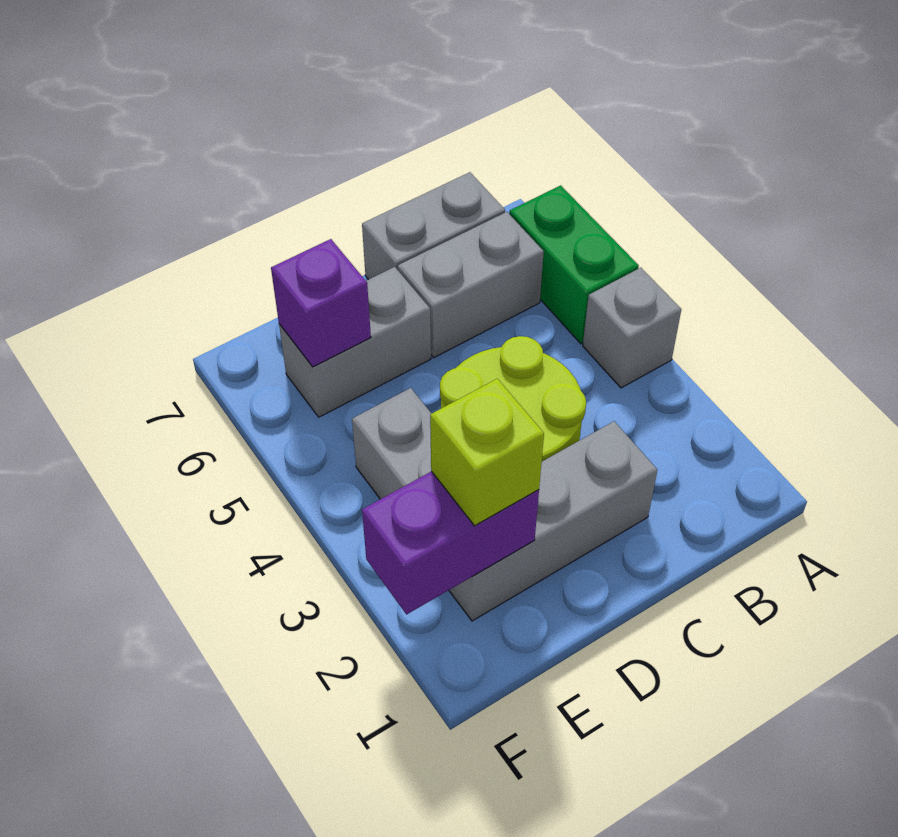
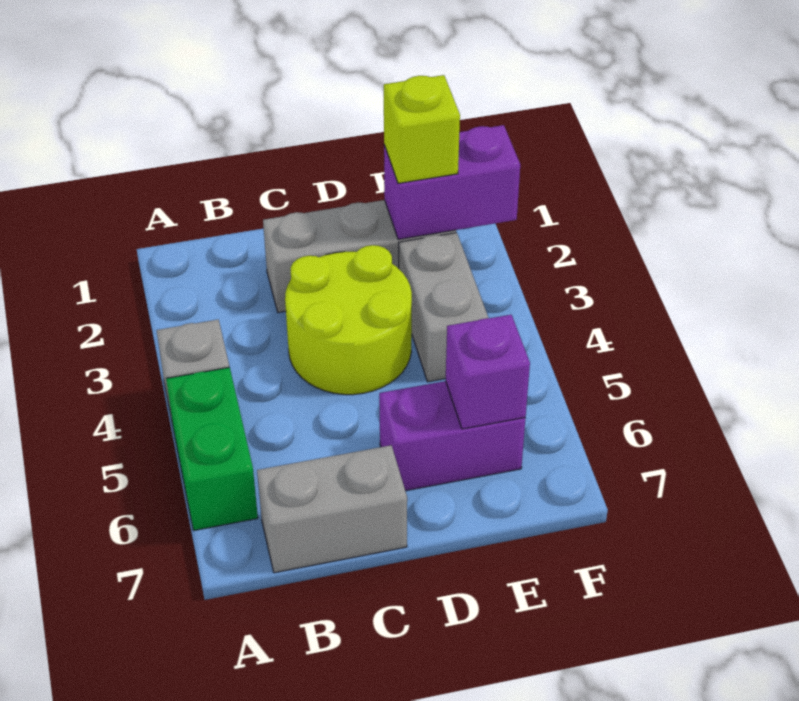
grey 1x2 brick [398,212,544,358] -> none
grey 1x2 brick [279,267,431,417] -> purple 1x2 brick [379,381,525,491]

